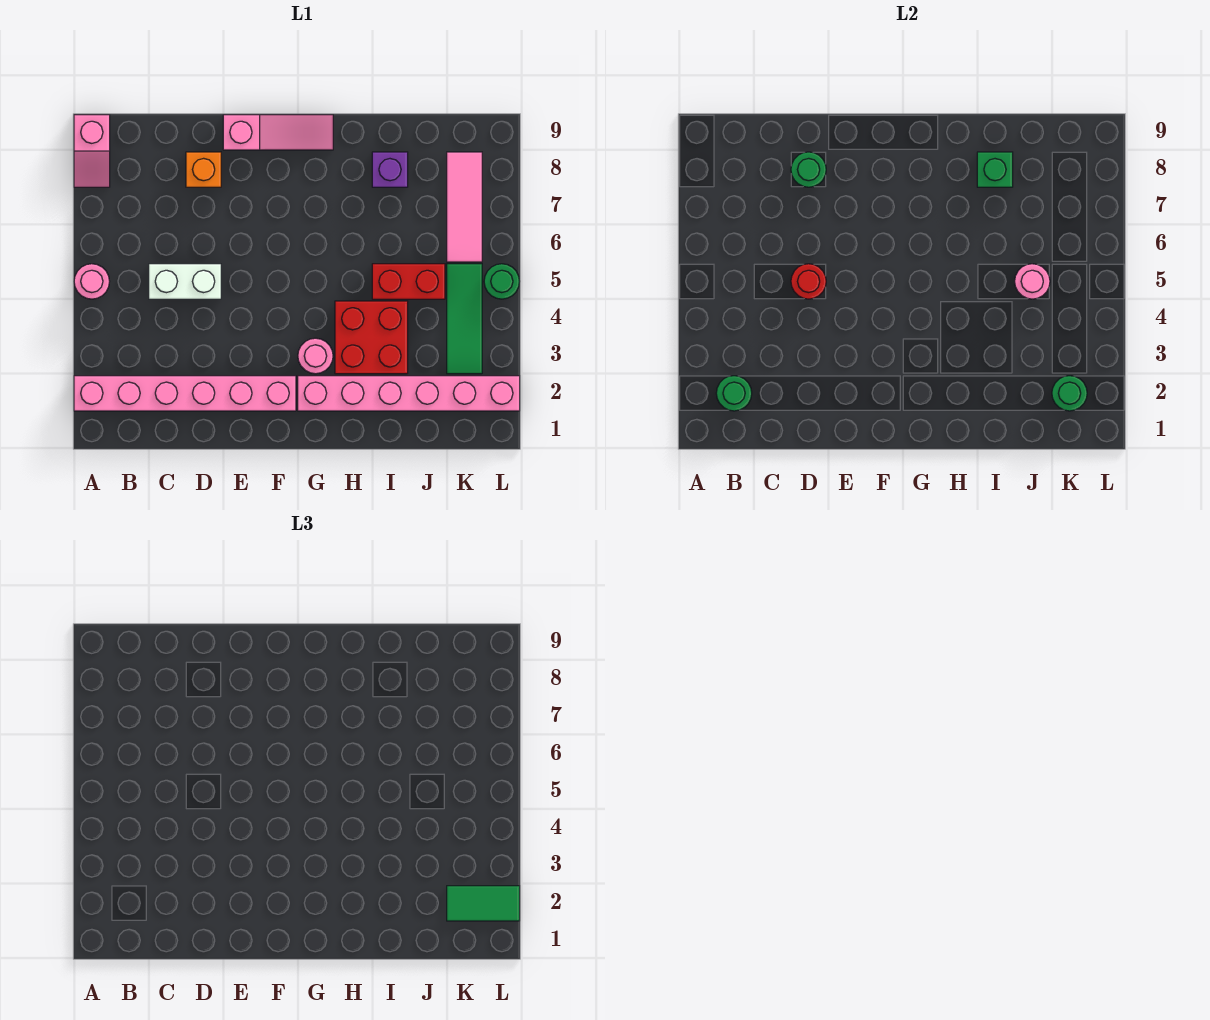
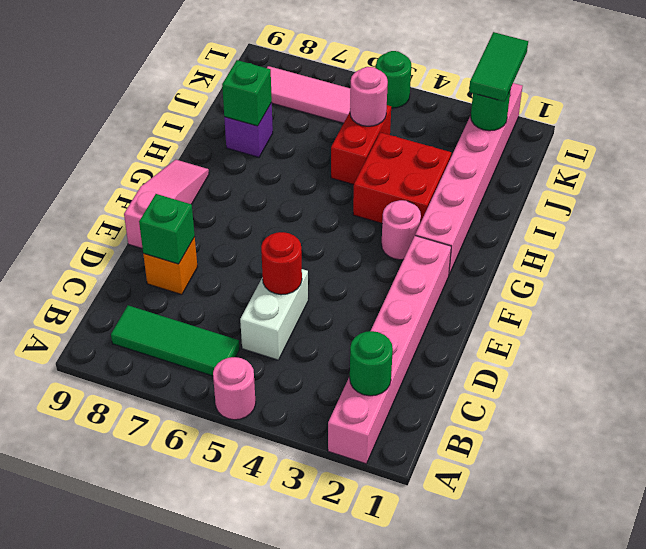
pink 1x2 slope [74,115,110,187] -> none
green 1x1 round brick [791,152,826,187] -> green 1x1 brick [139,194,195,264]
green 1x3 tile [447,264,482,374] -> green 1x3 tile moved to [111,305,240,376]

